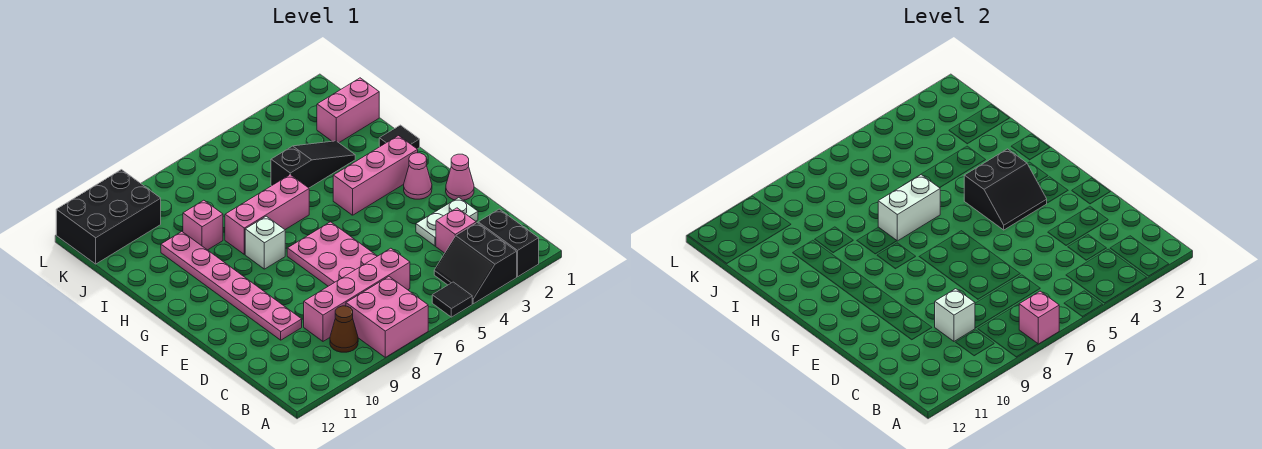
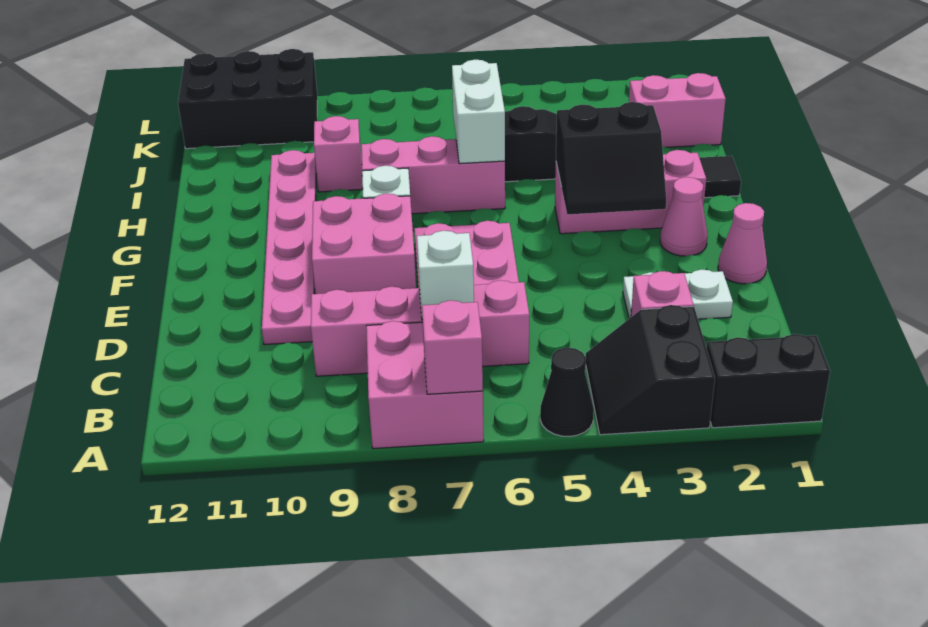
black 1x2 brick [478,209,539,277] -> black 1x2 brick turned to [707,334,830,428]
black 1x1 tile [432,282,472,317] -> black 1x1 cone [540,348,594,437]
brown 1x1 cone [330,306,358,352] -> none
white 1x1 brick [935,289,975,341] -> white 1x1 brick moved to [417,231,474,320]
none -> pink 2x2 brick [312,193,416,294]
white 1x2 brick [878,175,940,241] -> white 1x2 brick turned to [452,60,505,164]

